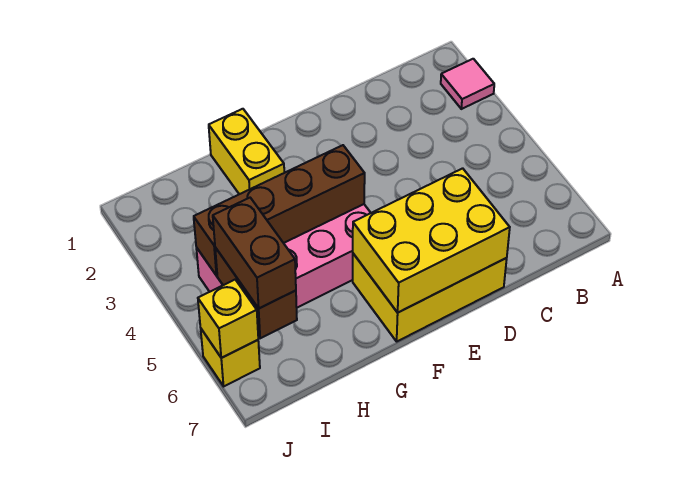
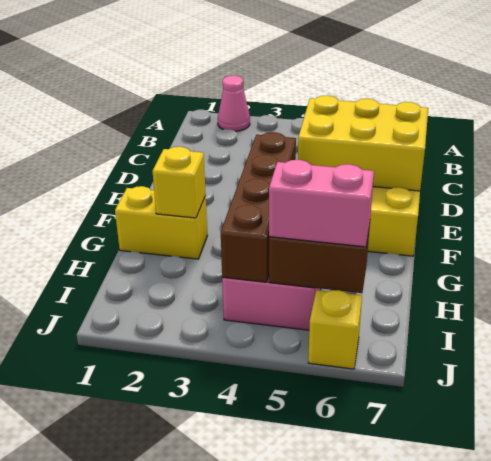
pink 1x1 tile [441,59,494,109] -> pink 1x1 cone [218,76,250,131]
yellow 2x3 brick [353,168,510,313] -> yellow 2x3 brick turned to [298,95,428,191]
brown 1x2 brick [213,198,296,308] -> pink 1x2 brick [269,160,374,247]
yellow 1x1 brick [198,280,258,358] -> yellow 1x1 brick moved to [152,147,206,218]

